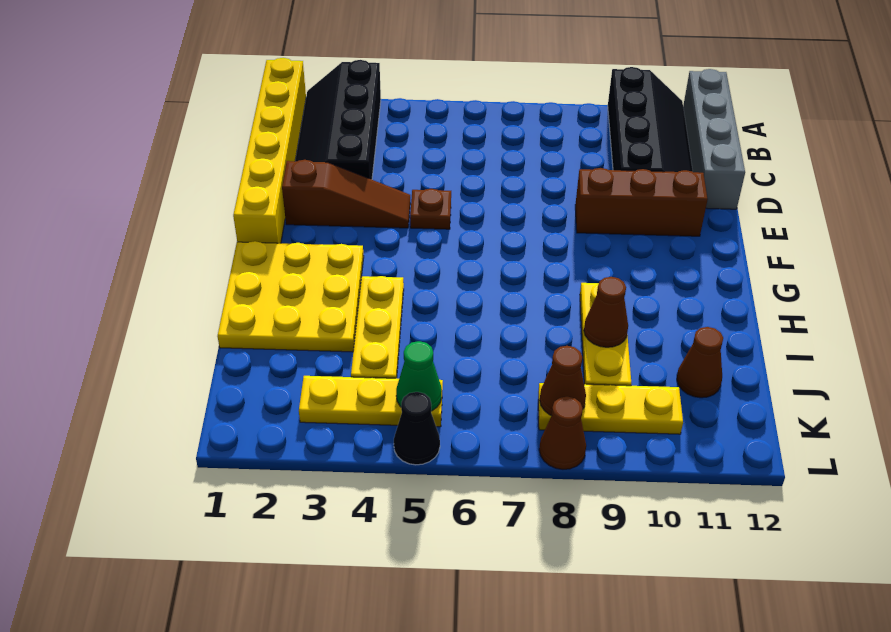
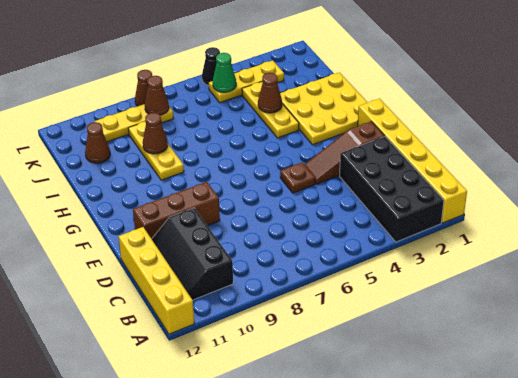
black 2x4 slope [295,60,381,180] -> black 2x4 brick [340,136,444,242]
black 2x4 slope [608,67,693,172] -> black 2x3 slope [152,208,233,300]
grey 1x4 brick [683,69,745,209] -> yellow 1x4 brick [119,227,194,334]
none -> brown 1x1 cone [258,73,282,113]

